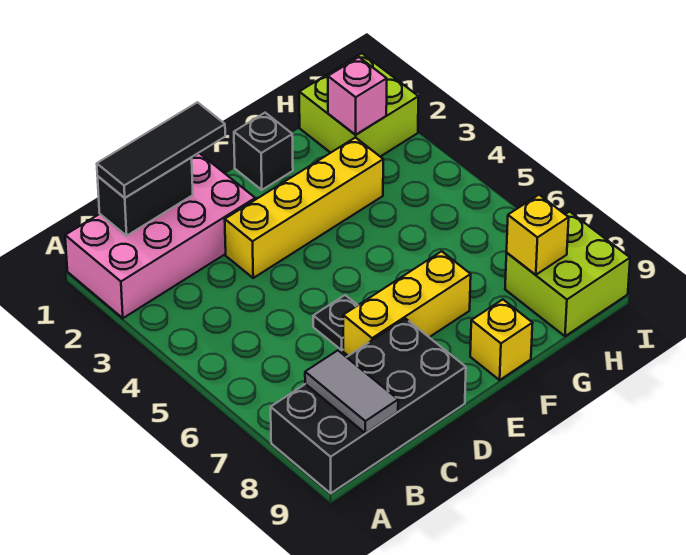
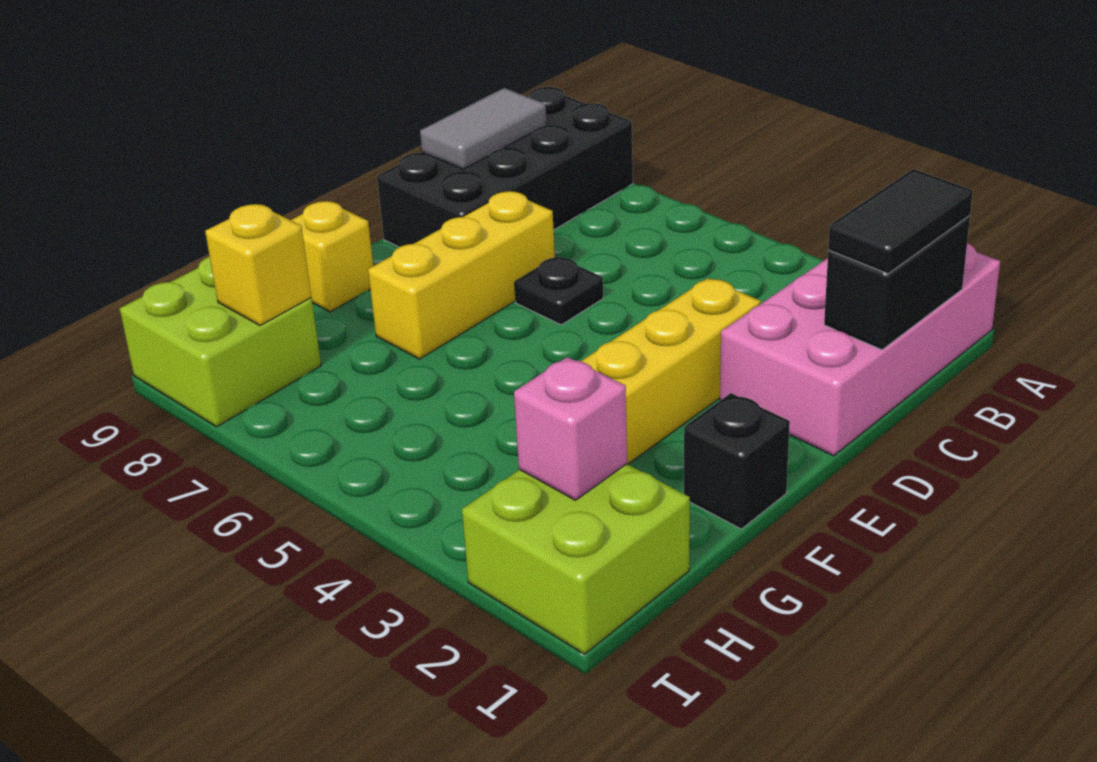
black 1x3 tile [97,102,225,198] -> black 1x2 tile [828,169,973,274]
grey 1x2 tile [305,350,398,433] -> grey 1x2 tile turned to [420,88,547,169]

